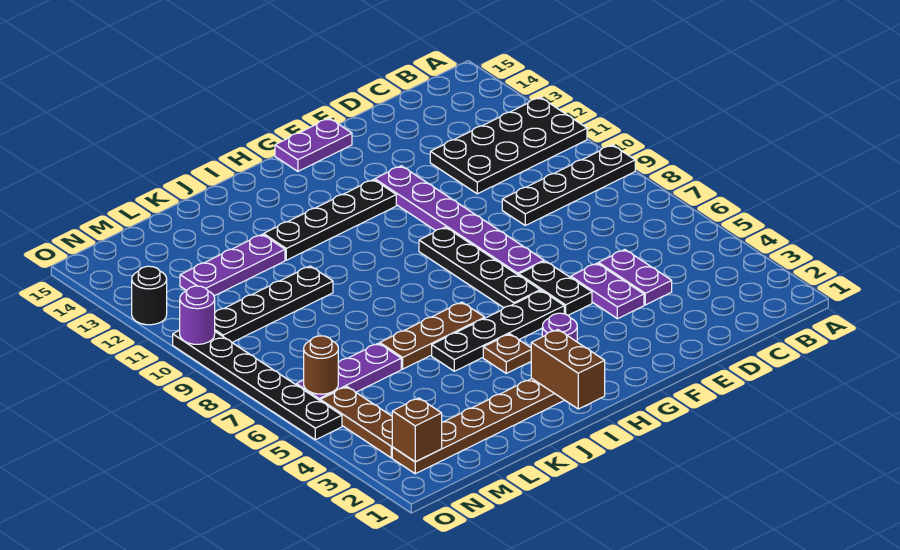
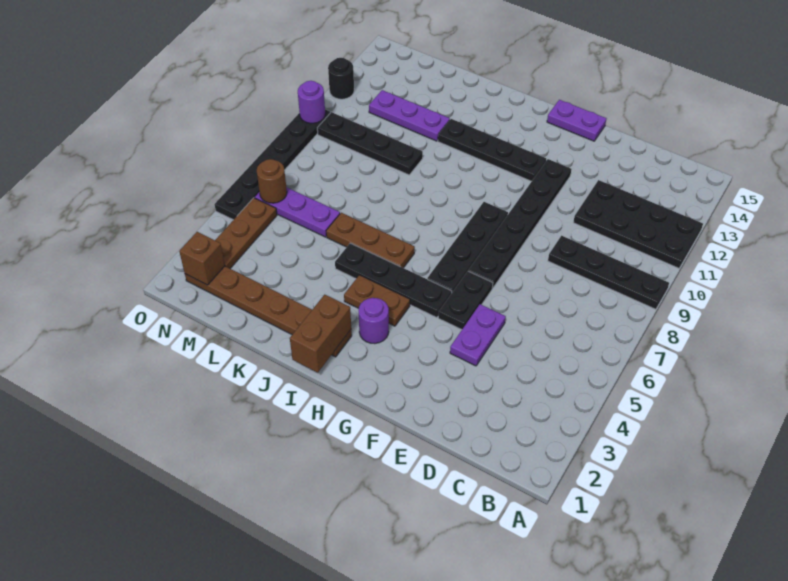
purple 1x2 plate [598,250,672,305] -> none
purple 1x6 plate [375,166,544,275] -> black 1x6 plate [468,159,571,289]
brown 1x1 plate [483,334,531,373] -> brown 1x2 plate [344,275,410,326]

